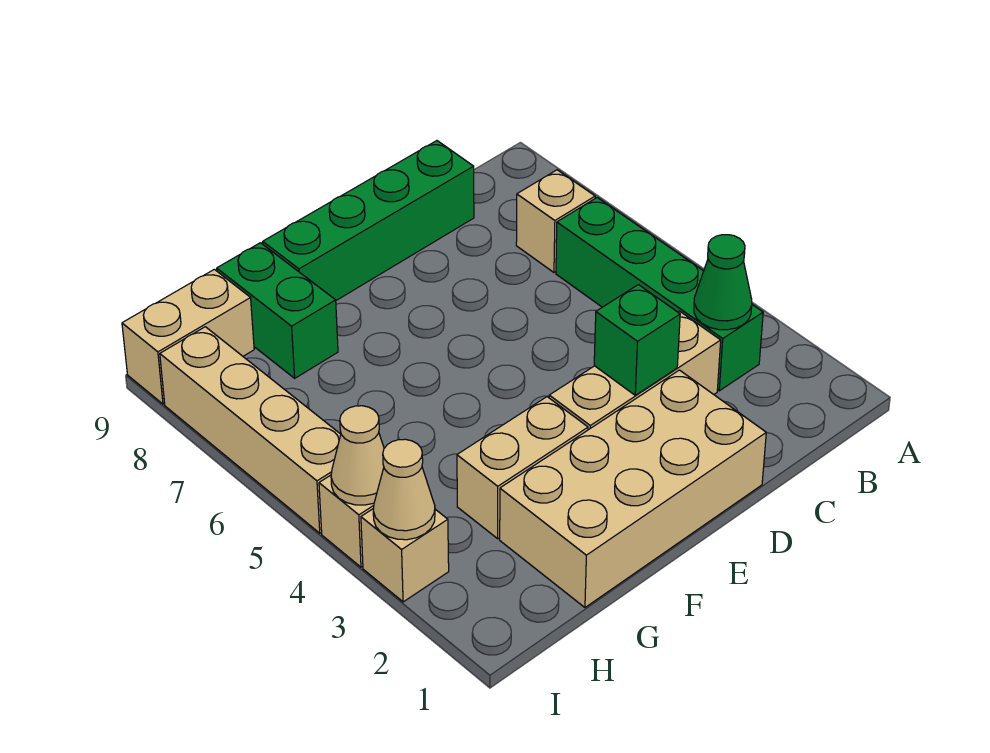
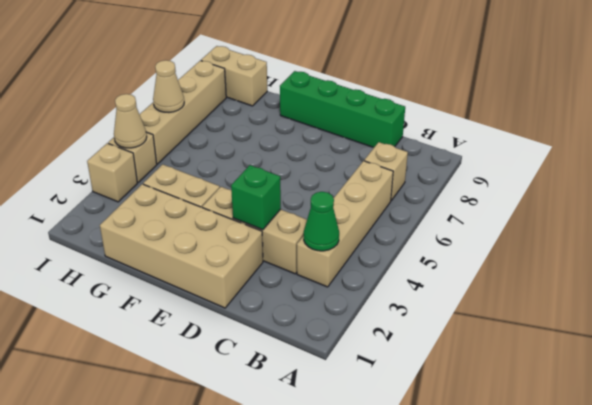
green 1x4 brick [556,198,763,391] -> tan 1x4 brick [297,161,393,287]
green 1x2 brick [217,243,338,378] -> none
tan 1x1 cone [373,439,435,540] -> tan 1x1 cone moved to [153,60,184,112]

